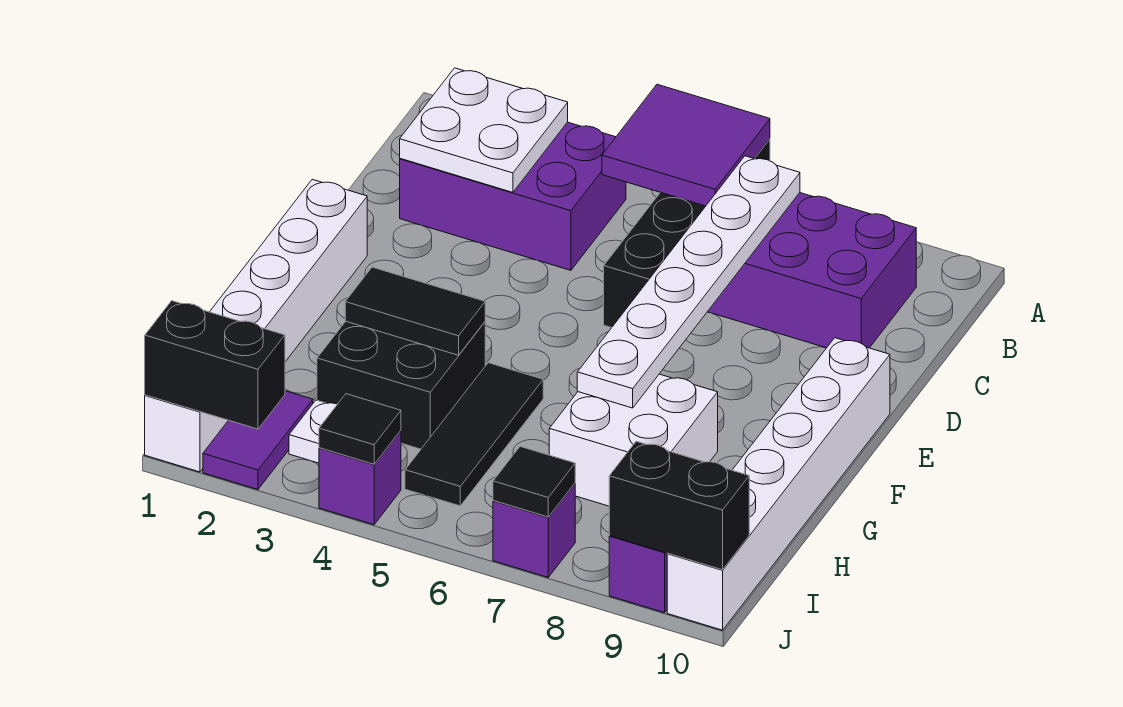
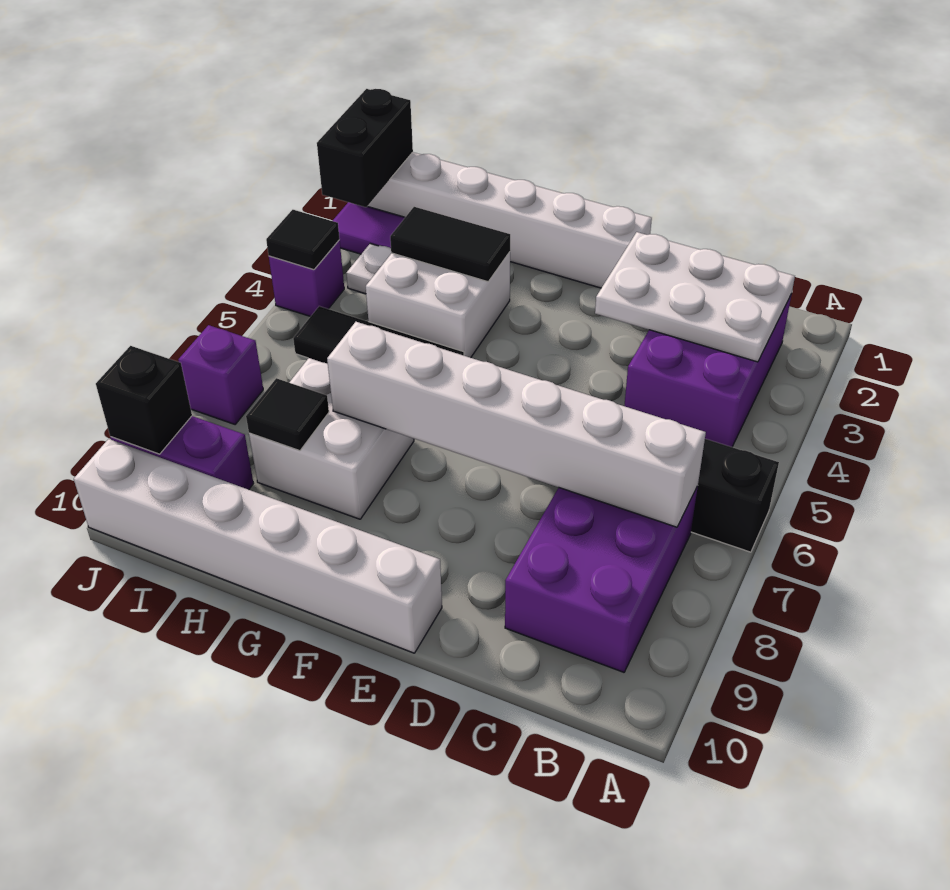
purple 2x2 tile [602,84,770,206] -> none
white 2x2 plate [400,68,568,192] -> white 2x3 plate [595,232,795,362]
white 1x6 plate [577,156,800,408] -> white 1x6 brick [327,322,706,527]
black 2x2 brick [317,321,485,449] -> white 2x2 brick [366,252,510,358]
black 1x2 tile [345,267,485,355] -> black 1x2 tile turned to [390,207,510,282]
black 1x1 tile [493,447,575,517] -> black 1x1 tile moved to [246,378,329,451]
black 1x2 brick [609,441,749,570] -> black 1x1 brick [96,346,192,454]

